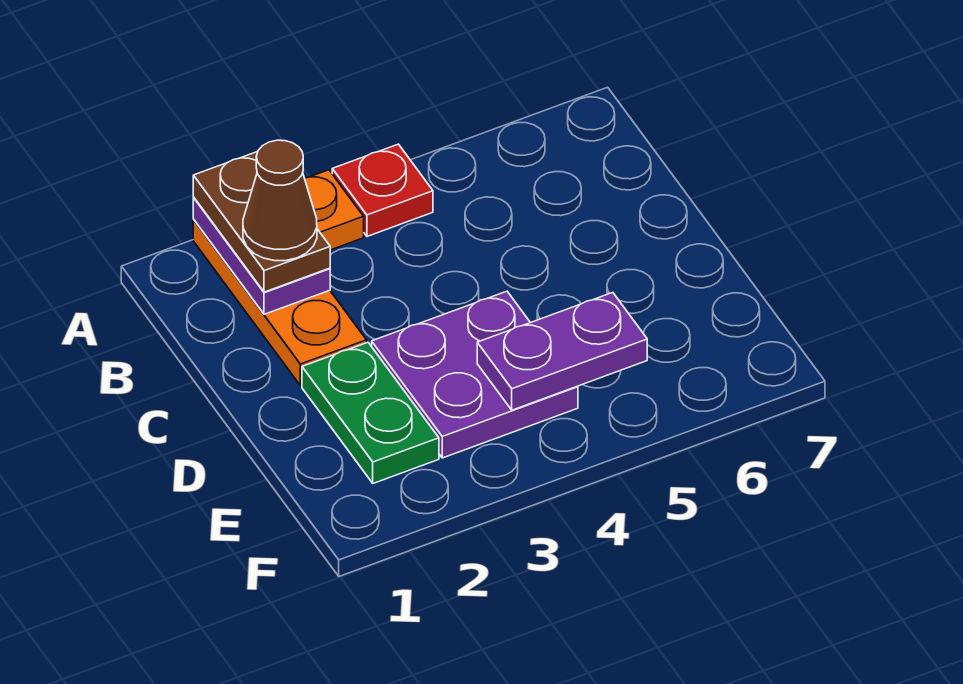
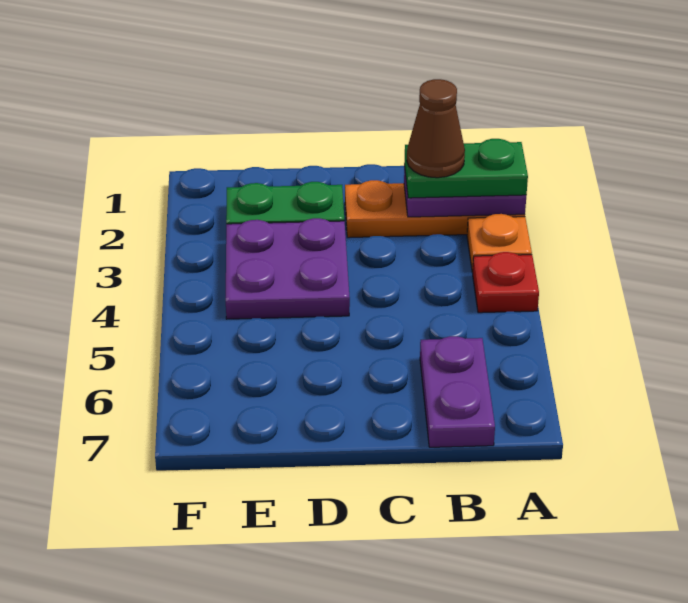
brown 1x2 plate [193,152,330,292] -> green 1x2 plate [404,139,528,198]
purple 1x2 plate [477,293,647,410] -> purple 1x2 plate moved to [420,336,495,447]

